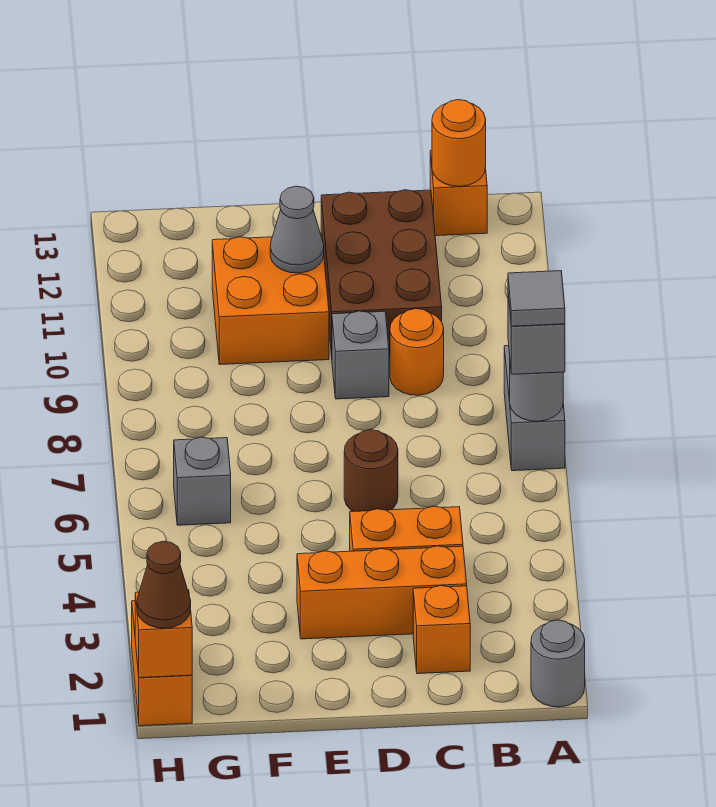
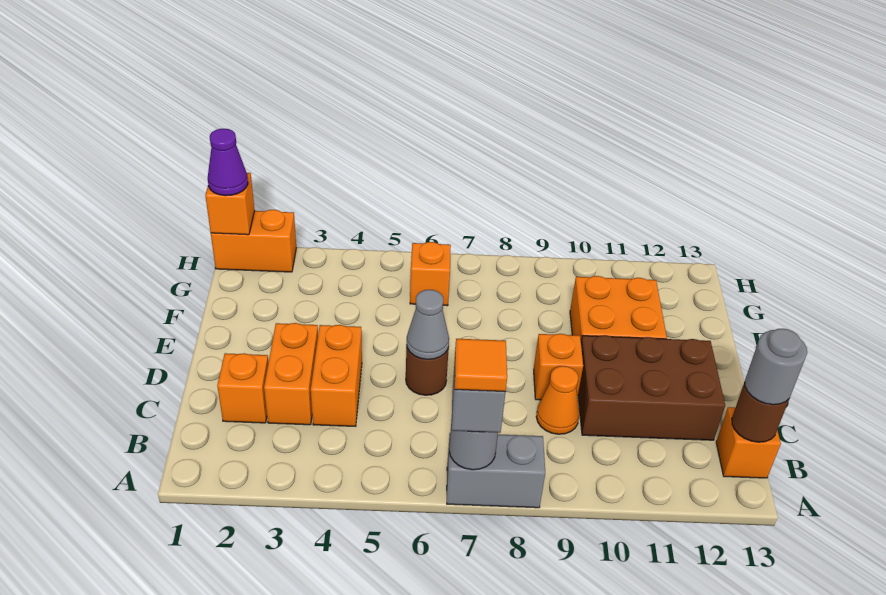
grey 1x1 round brick [531,620,585,707] -> grey 1x1 round brick moved to [745,329,807,405]
grey 1x1 tile [508,271,565,326] -> orange 1x1 tile [455,339,507,392]
orange 1x1 round brick [432,100,486,186] -> brown 1x1 round brick [732,382,789,442]
orange 1x3 brick [297,546,467,639] -> orange 1x2 brick [264,323,318,425]
orange 1x1 round brick [390,309,444,395] -> orange 1x1 cone [536,366,579,434]
grey 1x1 brick [332,311,389,399] -> orange 1x1 brick [534,334,583,400]
grey 1x1 cone [270,186,324,273] -> grey 1x1 cone moved to [407,290,449,359]
grey 1x1 brick [174,437,231,525] -> orange 1x1 brick [410,242,451,306]
brown 1x1 cone [137,542,191,628] -> purple 1x1 cone [208,129,248,196]

